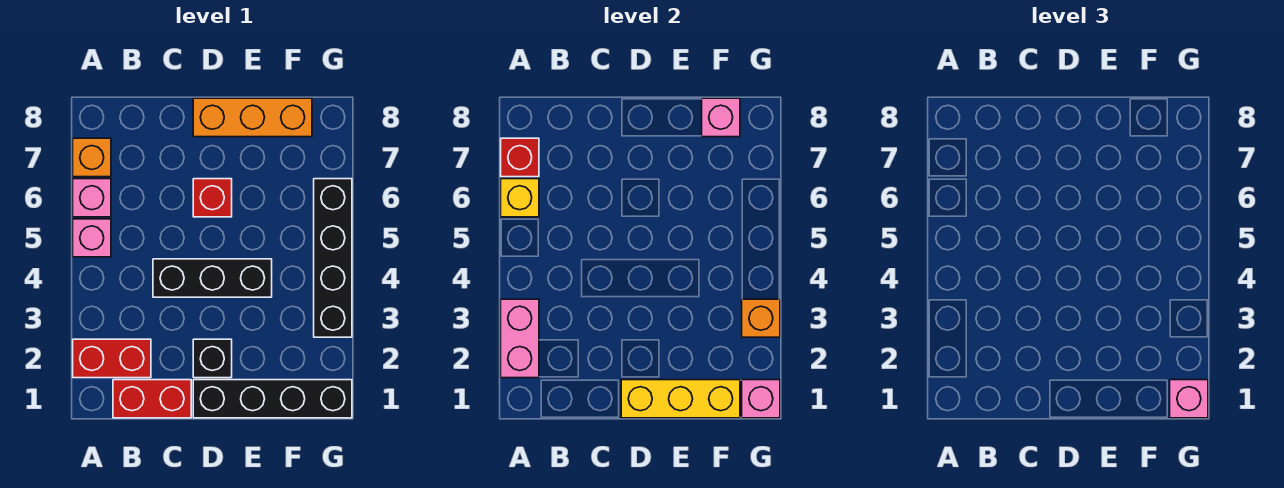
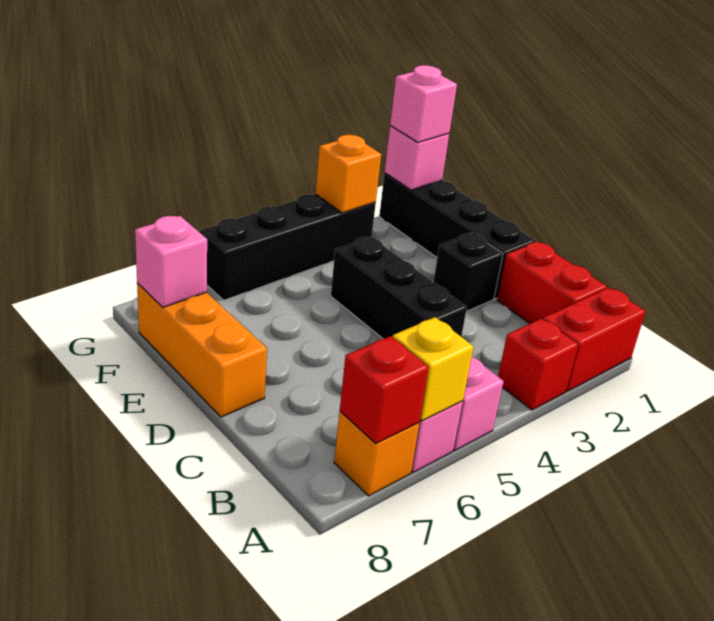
red 1x2 brick [73,339,151,378] -> red 1x2 brick turned to [543,288,646,391]
pink 1x2 brick [501,299,539,378] -> none
yellow 1x3 brick [621,380,740,418] -> none
red 1x1 brick [193,179,232,217] -> red 1x1 brick moved to [498,318,578,410]

